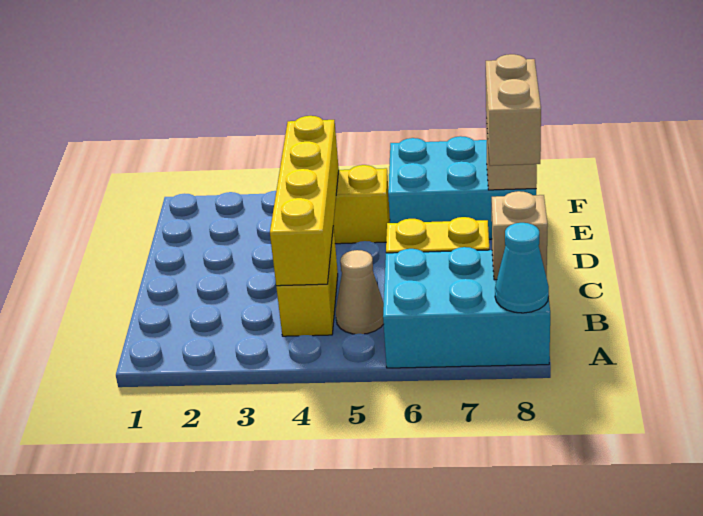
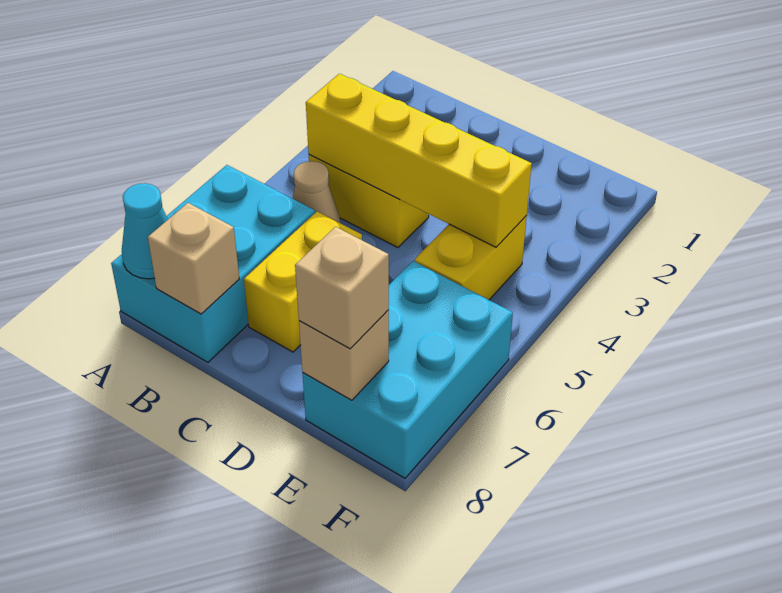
tan 1x2 brick [486,54,541,166] -> tan 1x1 brick [295,227,389,349]

